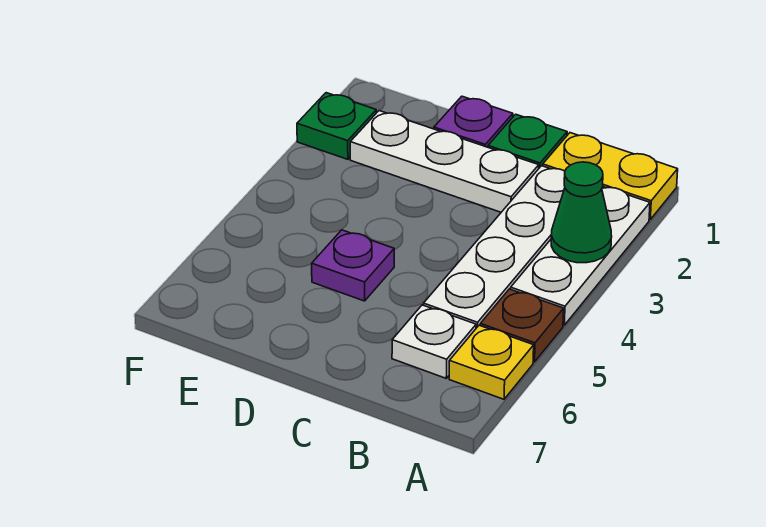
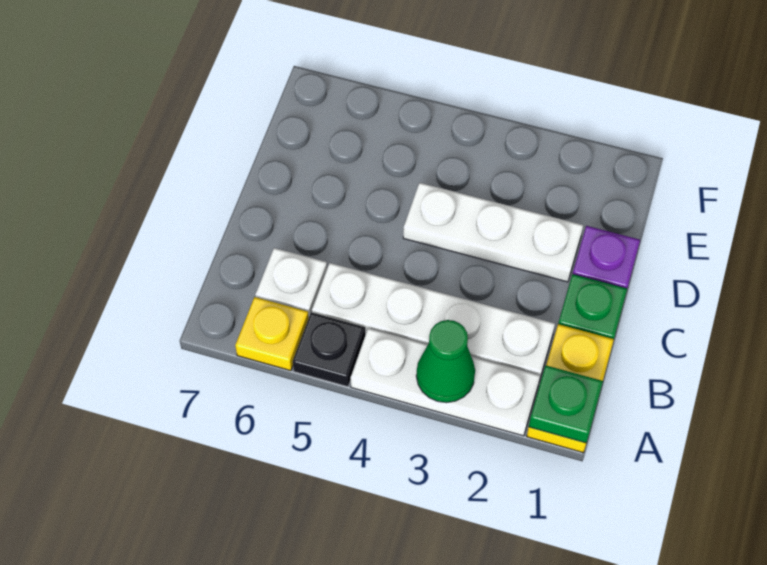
brown 1x1 plate [480,289,564,362] -> black 1x1 plate [293,312,365,387]
white 1x3 plate [350,111,539,212] -> white 1x3 plate turned to [403,183,583,282]
purple 1x1 plate [312,230,394,301] -> none
green 1x1 plate [297,93,376,159] -> green 1x1 plate moved to [529,366,603,443]

